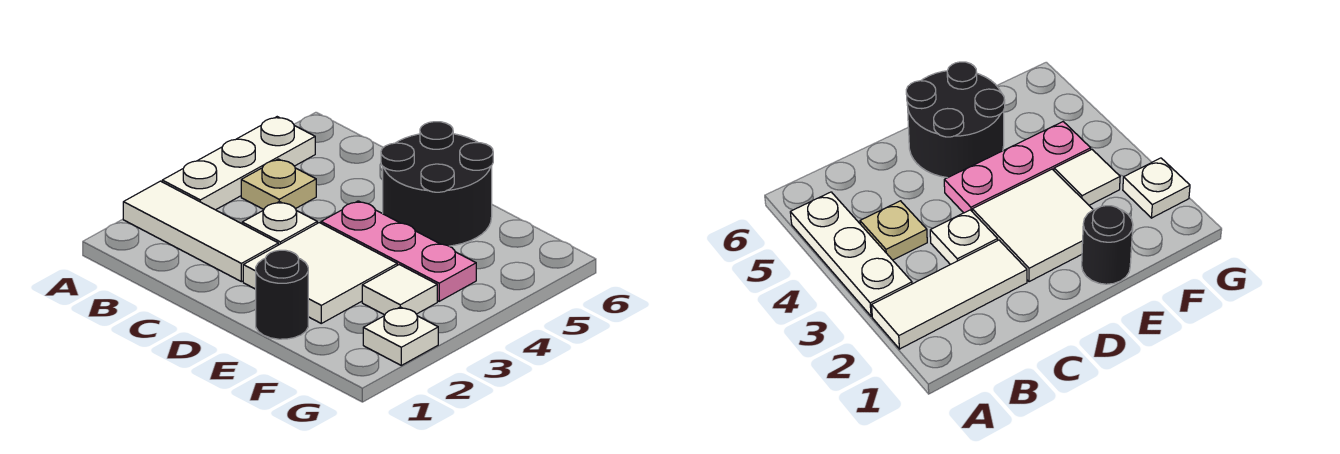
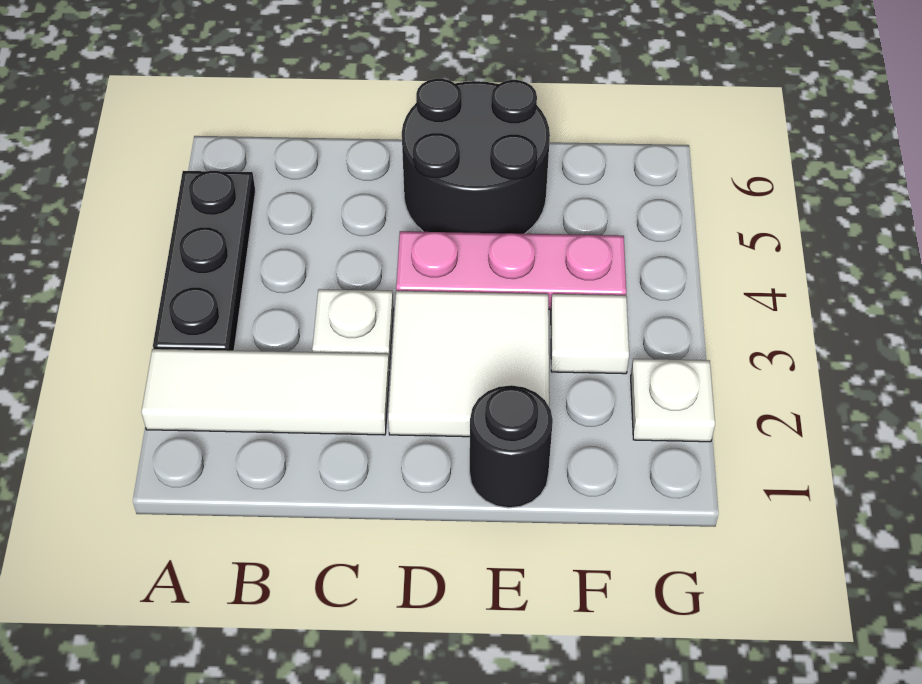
white 1x3 plate [162,117,315,210] -> black 1x3 plate [153,171,255,351]
tan 1x1 plate [241,159,316,209] -> none

